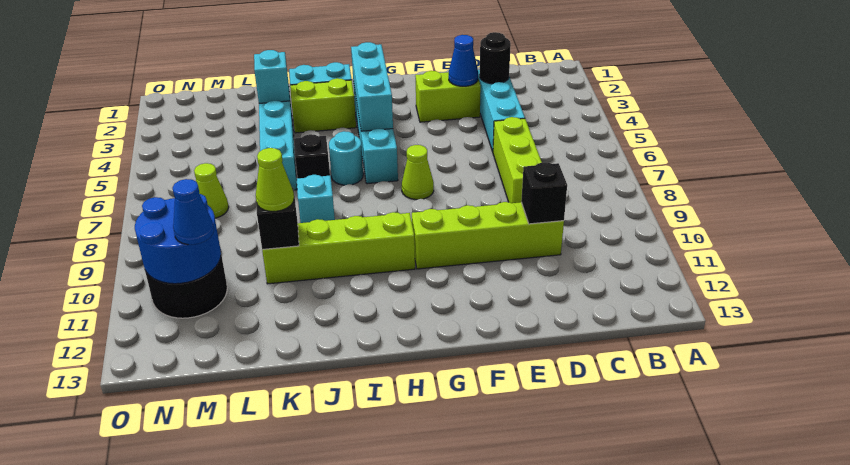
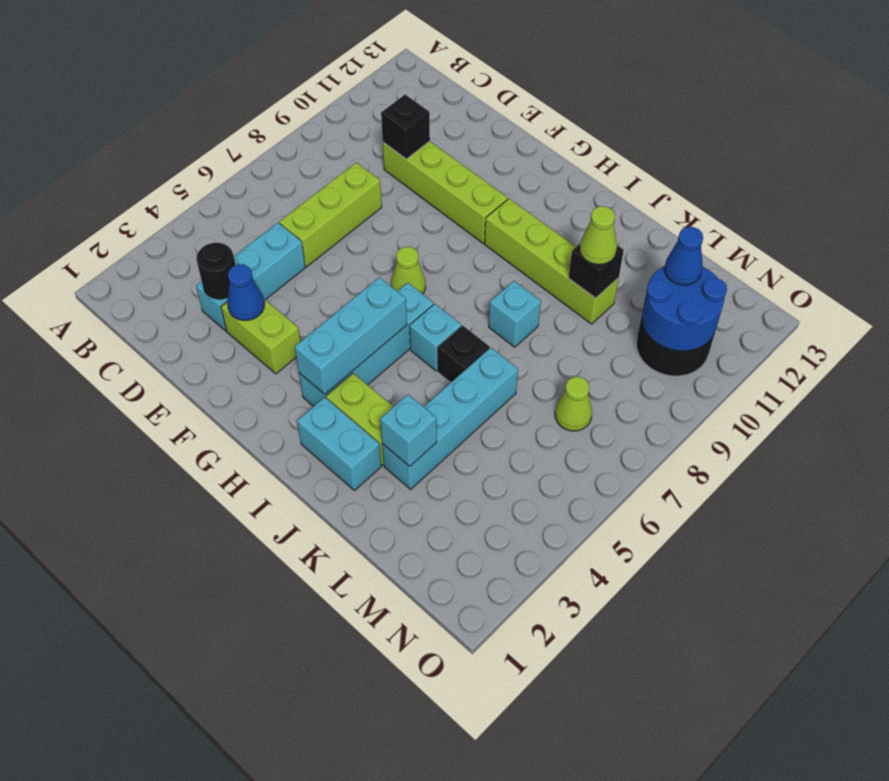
cyan 1x1 round brick [329,131,363,185] -> cyan 1x1 brick [410,304,461,371]

